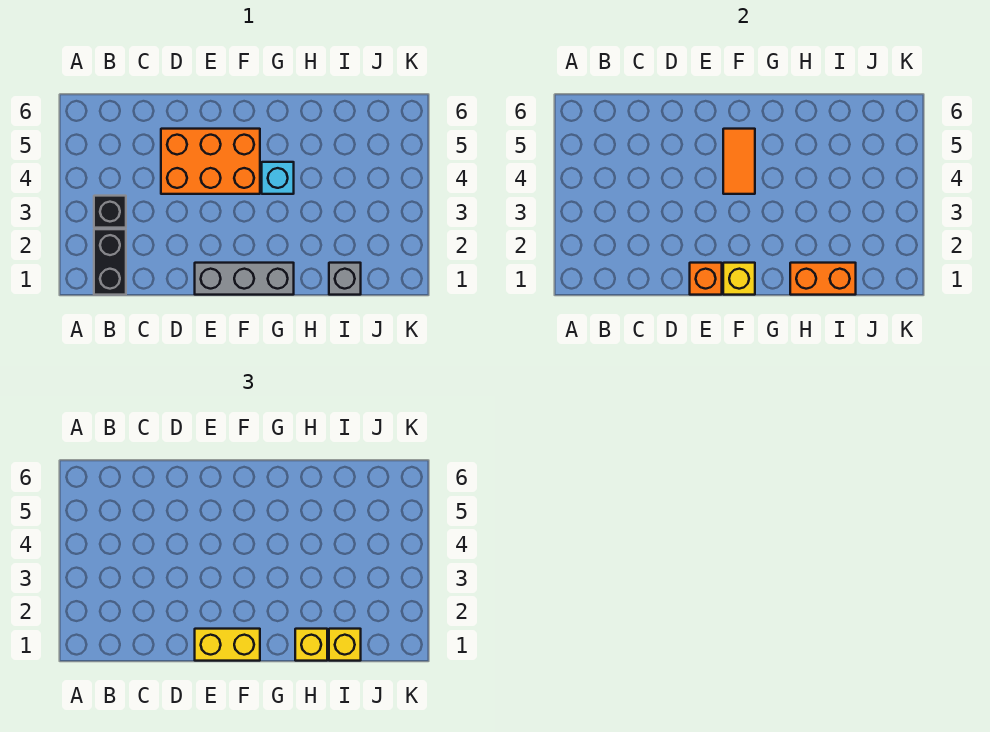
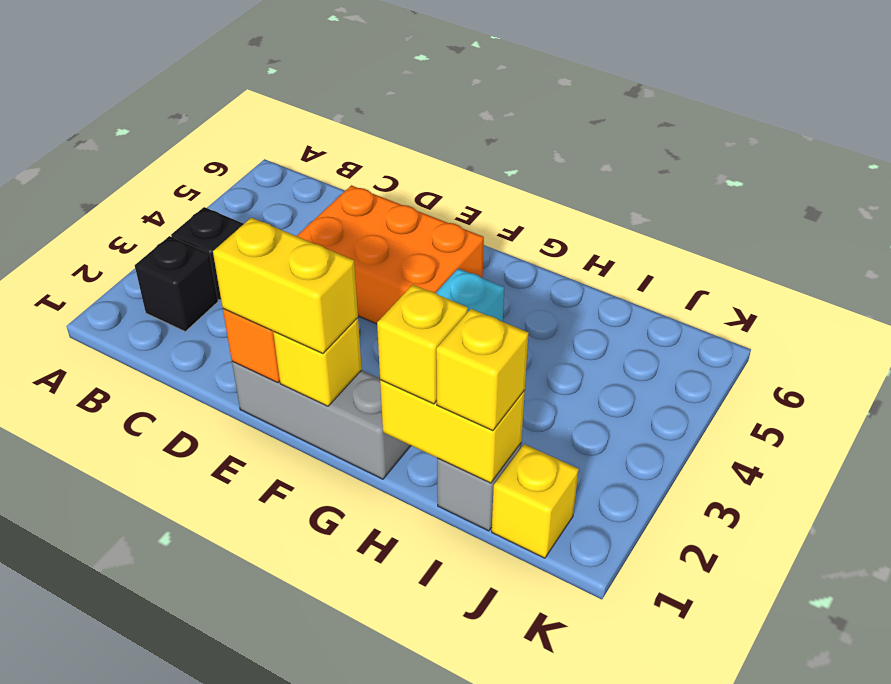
black 1x2 brick [94,229,126,295] -> black 1x1 brick [135,236,218,332]
orange 1x2 tile [723,129,755,194] -> none
orange 1x2 brick [790,263,856,295] -> yellow 1x2 brick [380,380,525,483]
none -> yellow 1x1 brick [492,444,579,558]

